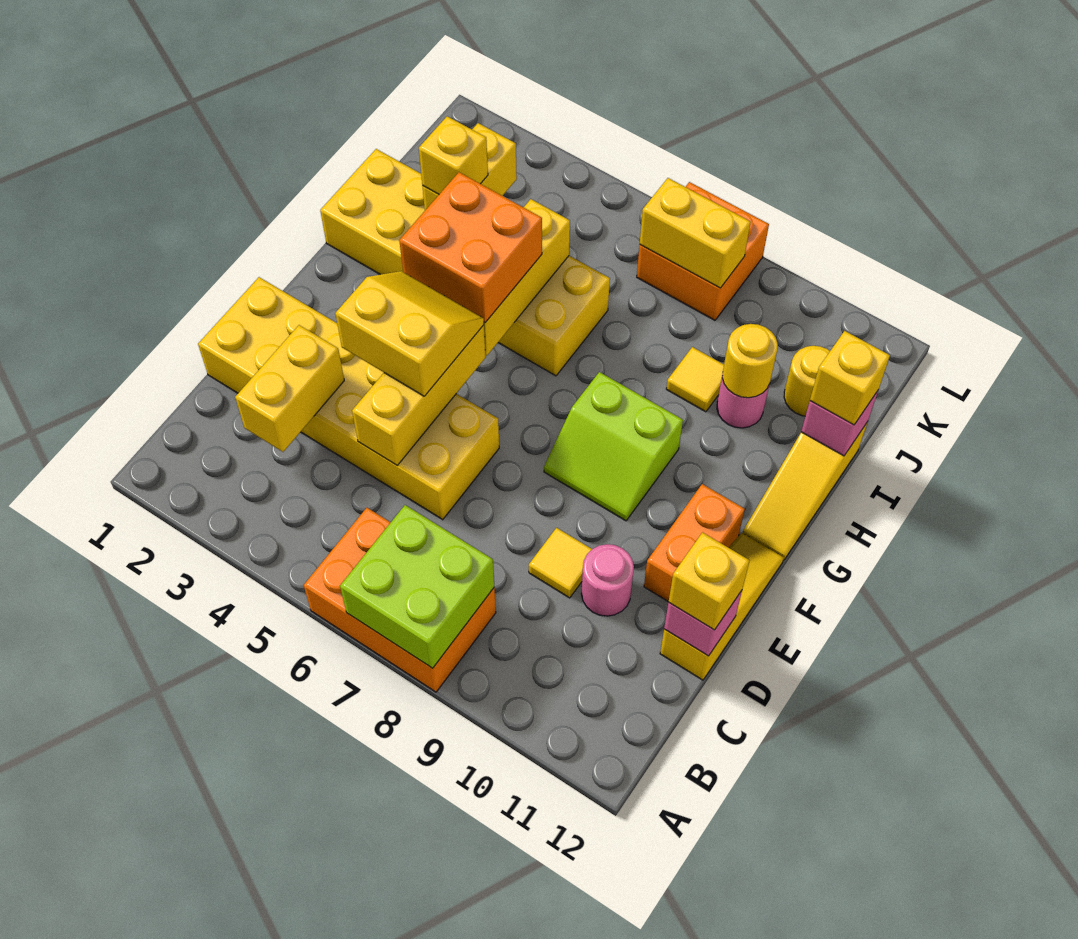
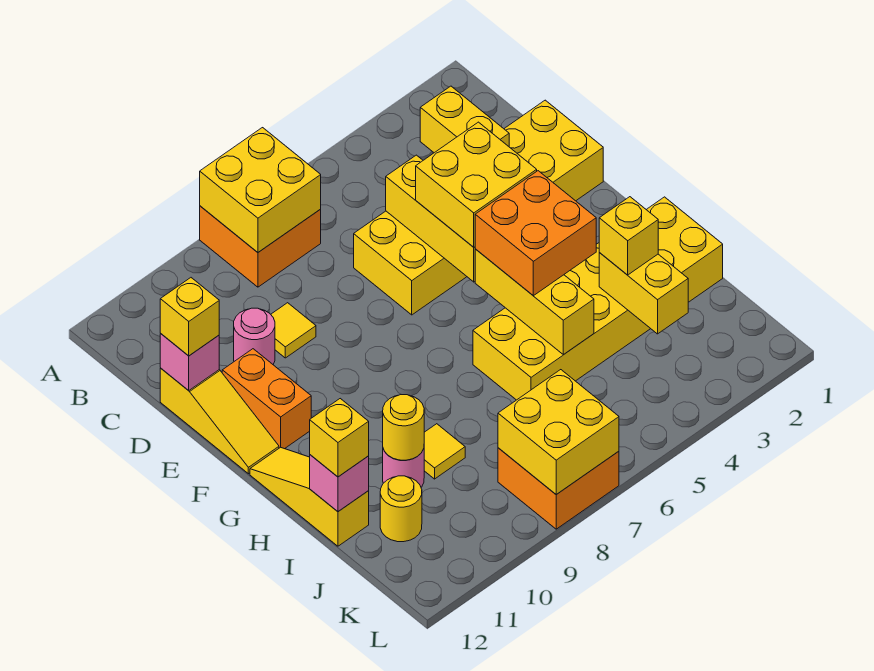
orange 2x3 brick [304,508,496,692] -> orange 2x2 brick [200,206,321,287]
lime 2x2 brick [340,505,494,668] -> yellow 2x2 brick [200,128,321,252]
yellow 2x2 slope [335,271,484,396] -> yellow 2x2 brick [416,122,537,247]
lime 2x2 slope [544,372,683,521] -> none
yellow 1x2 brick [640,178,751,288] -> yellow 2x2 brick [498,370,619,494]

